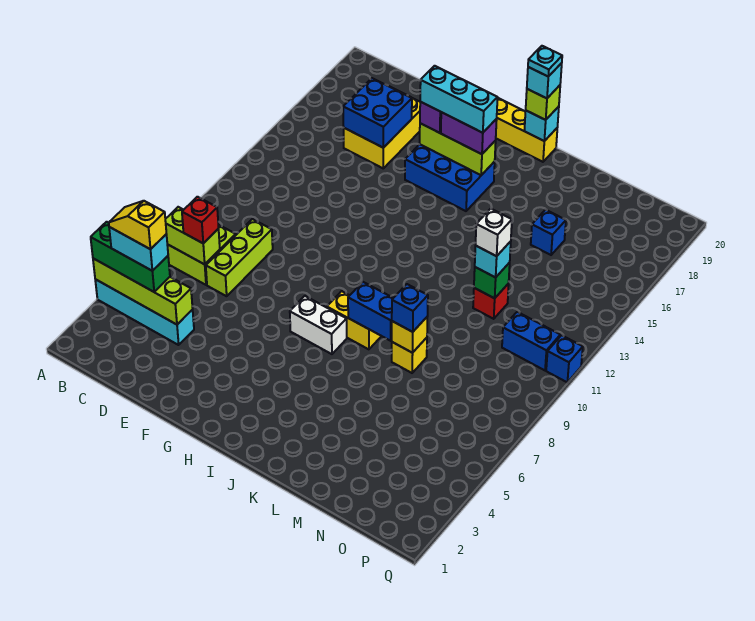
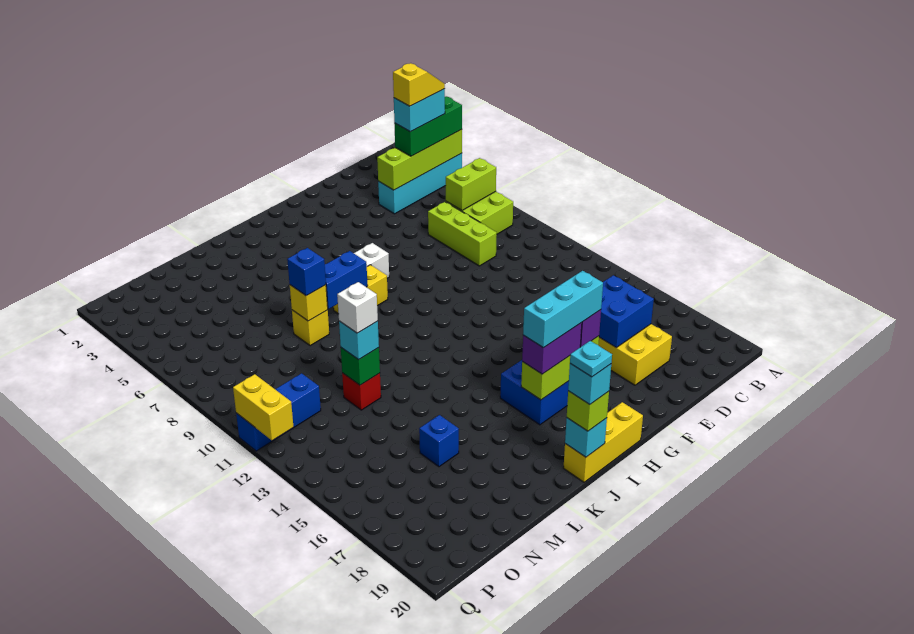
red 1x1 brick [182,197,219,243] -> none
none -> yellow 1x2 brick [233,374,293,440]

